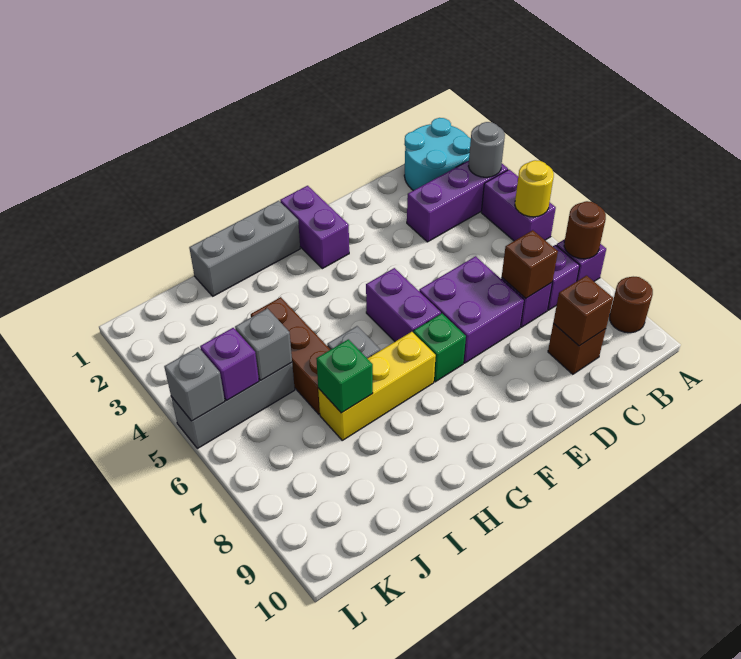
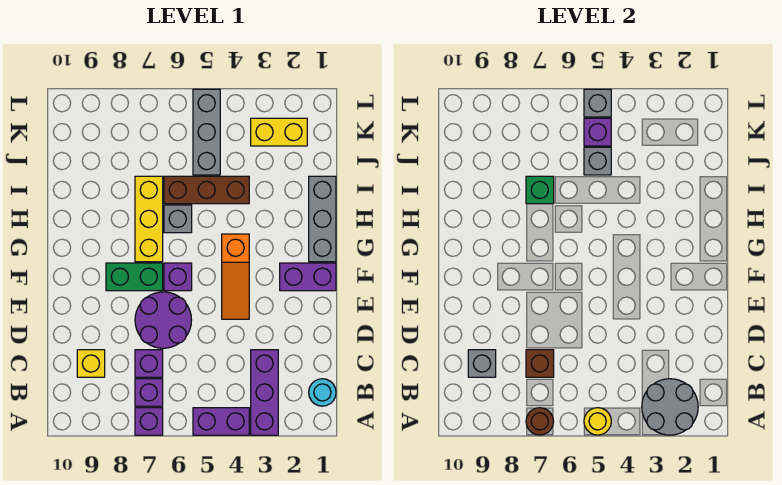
cyan 2x2 round brick [404,118,471,191] -> cyan 1x1 round brick [309,379,336,406]
grey 1x1 round brick [468,122,505,177] -> grey 2x2 round brick [642,379,698,435]
brown 1x1 round brick [610,277,653,333] -> none
brown 1x1 brick [548,324,606,374] -> yellow 1x1 brick [77,350,105,377]
brown 1x1 brick [553,276,613,346] -> grey 1x1 brick [468,350,496,377]
purple 2x2 brick [419,256,524,363] -> purple 2x2 round brick [135,292,191,348]
none -> orange 1x3 slope [222,234,249,319]
purple 1x2 brick [366,268,441,341] -> purple 1x1 brick [164,263,192,291]
green 1x1 brick [413,314,466,382] -> green 1x2 brick [106,263,163,291]
none -> yellow 1x2 brick [251,118,307,146]

